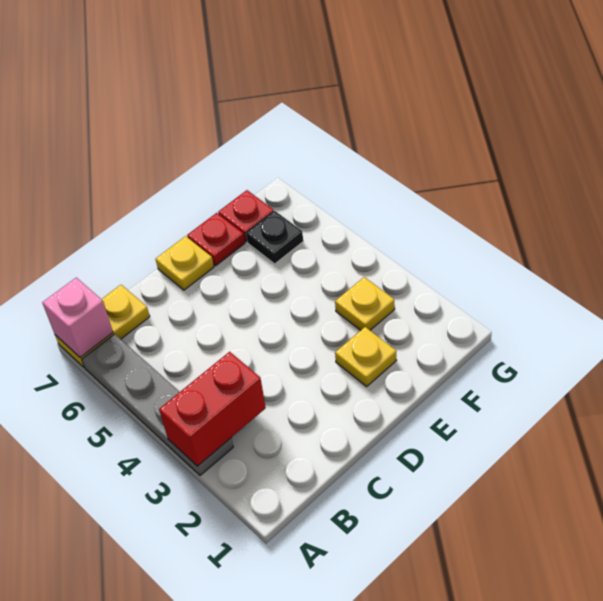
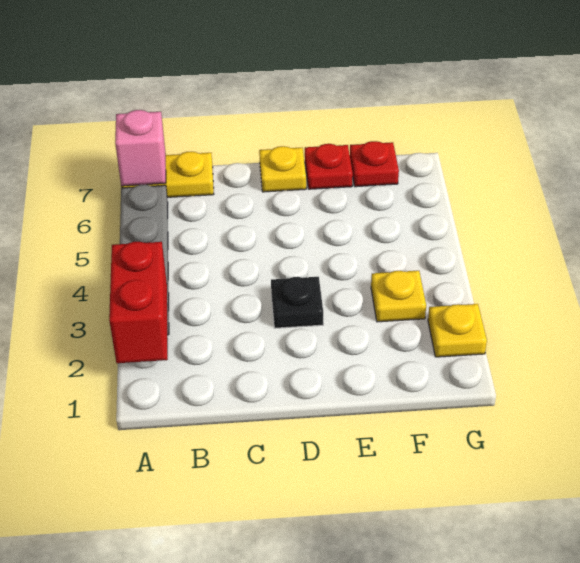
red 1x2 brick [159,352,266,466] -> red 1x2 brick turned to [109,242,168,363]
yellow 1x1 plate [335,327,397,386] -> yellow 1x1 plate moved to [428,304,487,357]
black 1x1 plate [246,211,303,264] -> black 1x1 plate moved to [271,277,323,328]

